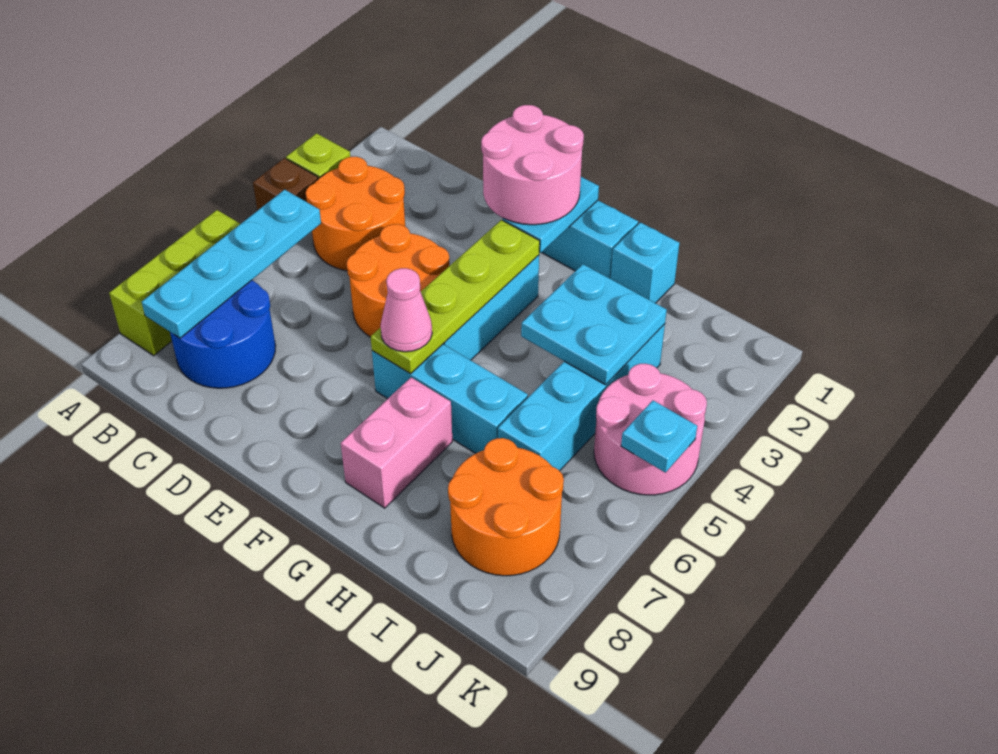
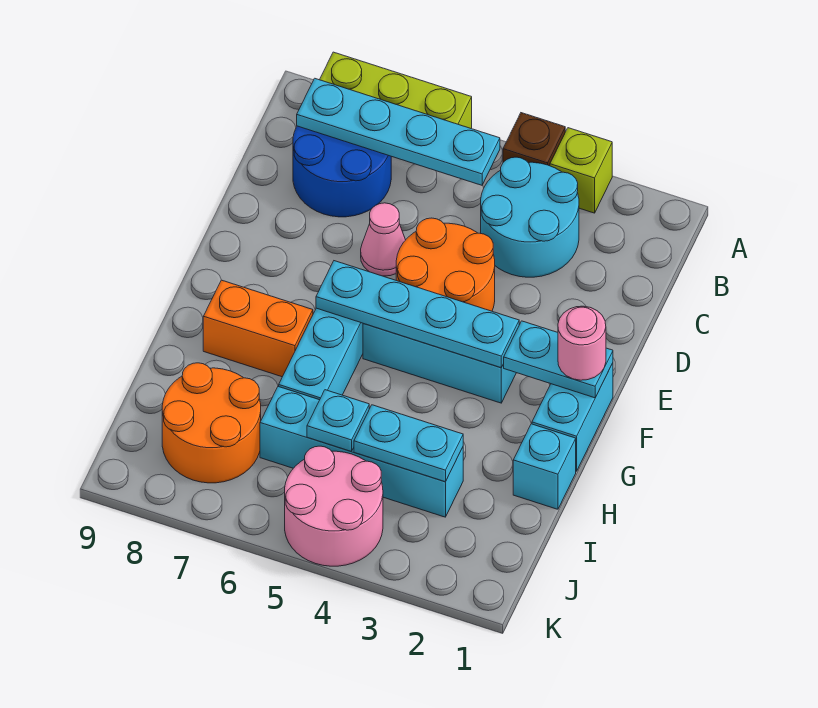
orange 2x2 round brick [306,157,405,271] -> cyan 2x2 round brick [481,157,579,277]
pink 2x2 round brick [481,105,584,225] -> pink 1x1 round brick [558,306,606,380]
lime 1x4 plate [371,220,540,374] -> cyan 1x4 plate [316,261,519,367]
pink 1x1 cone [381,268,432,352] -> pink 1x1 cone moved to [361,203,405,276]
pink 1x2 brick [341,377,452,508] -> orange 1x2 brick [203,280,313,377]
cyan 2x2 plate [521,264,667,385] -> cyan 1x2 plate [354,405,463,482]
cyan 1x1 plate [621,400,697,473] -> cyan 1x1 plate moved to [307,390,369,451]

